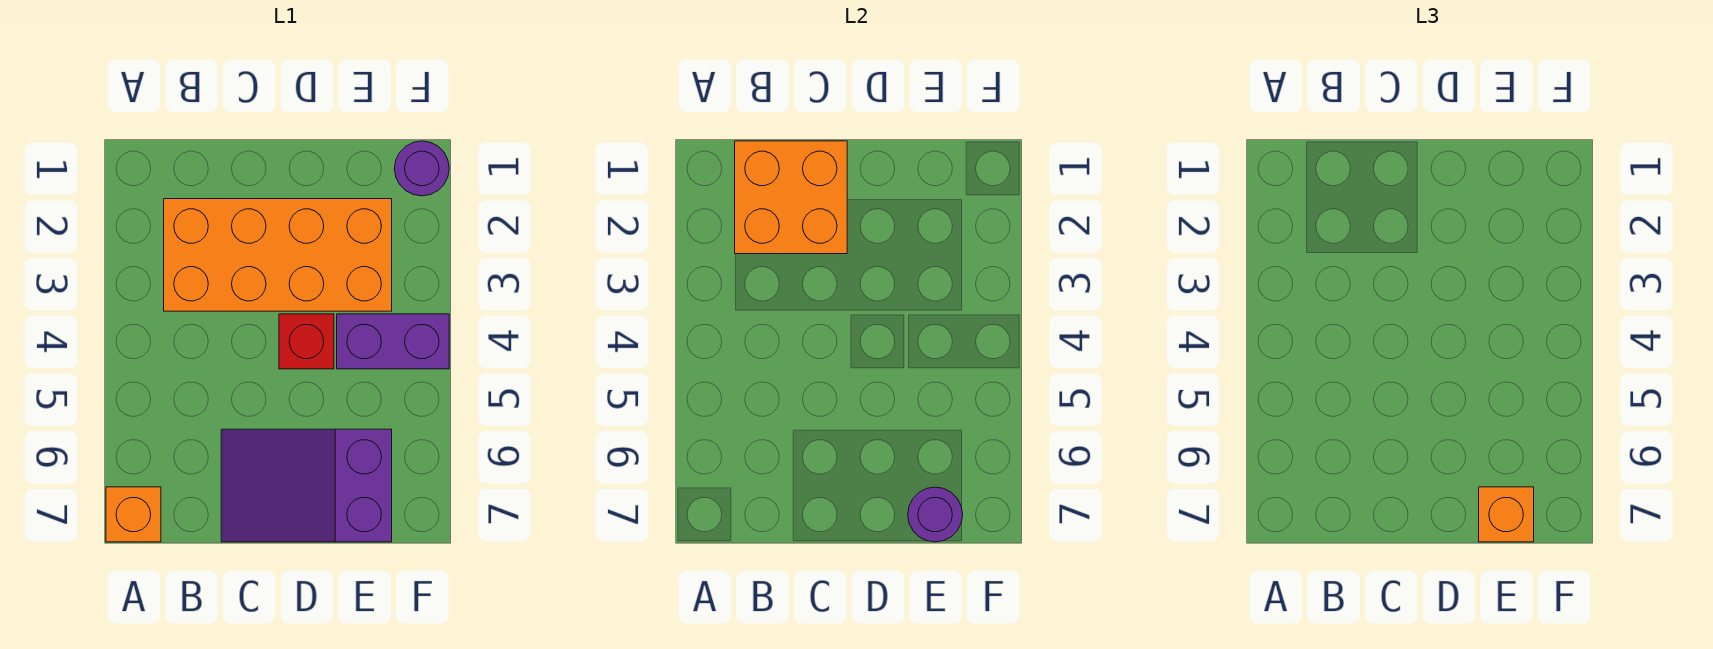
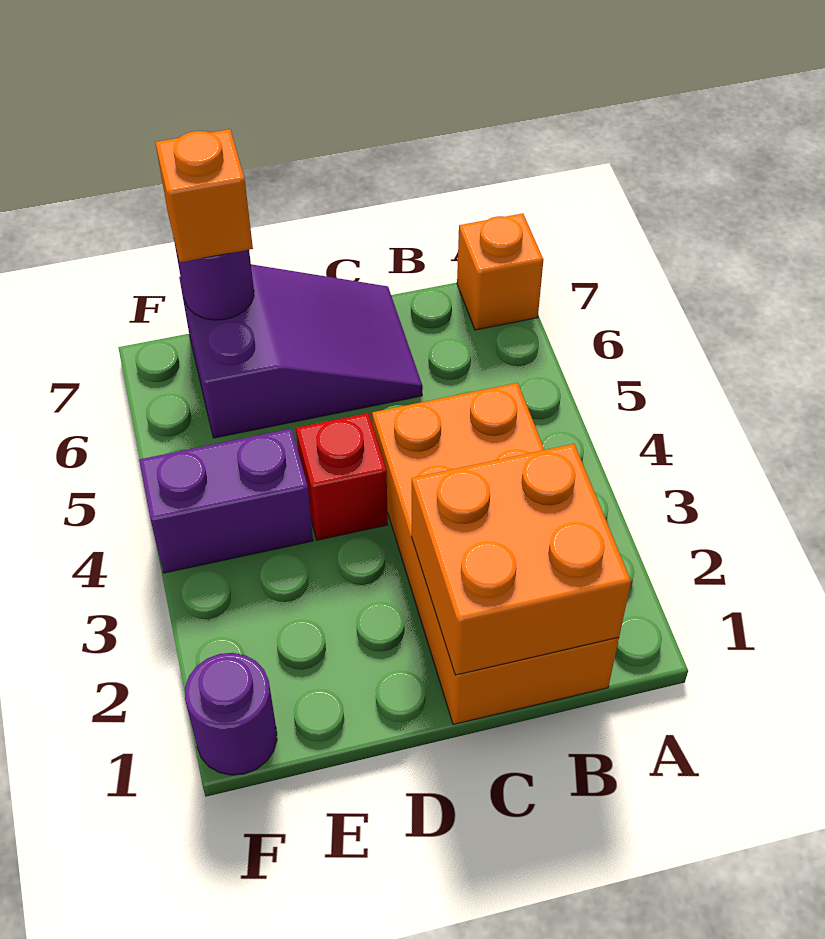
orange 2x4 brick [164,199,392,311] -> orange 2x4 brick turned to [372,383,619,724]

